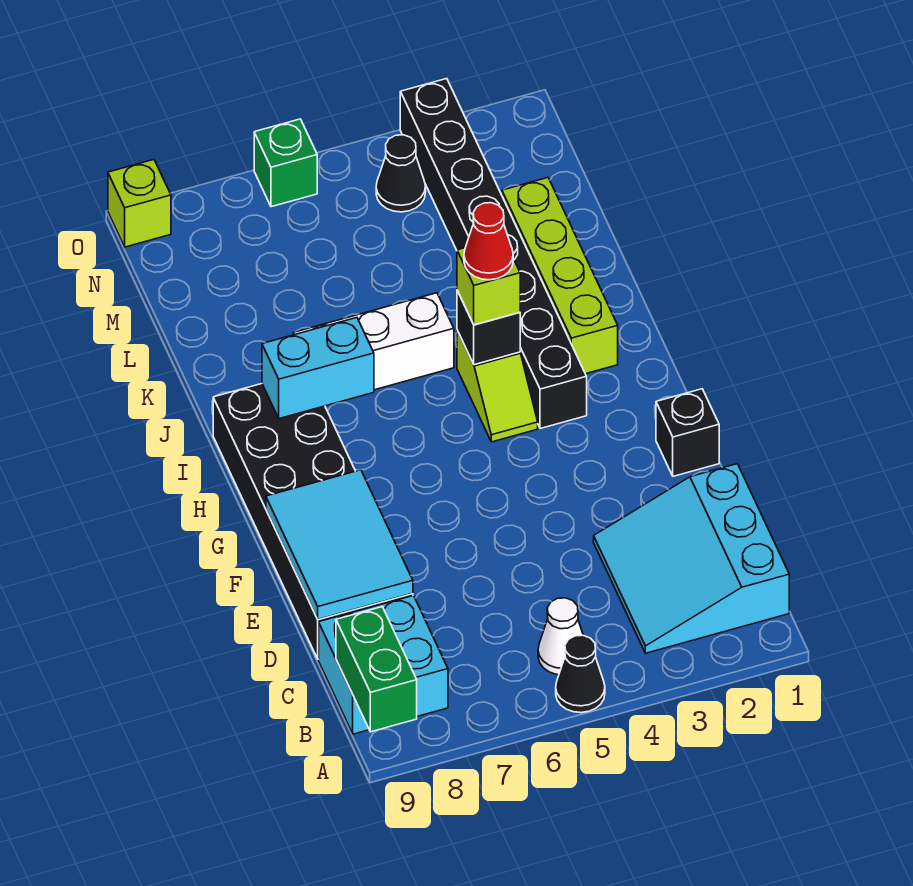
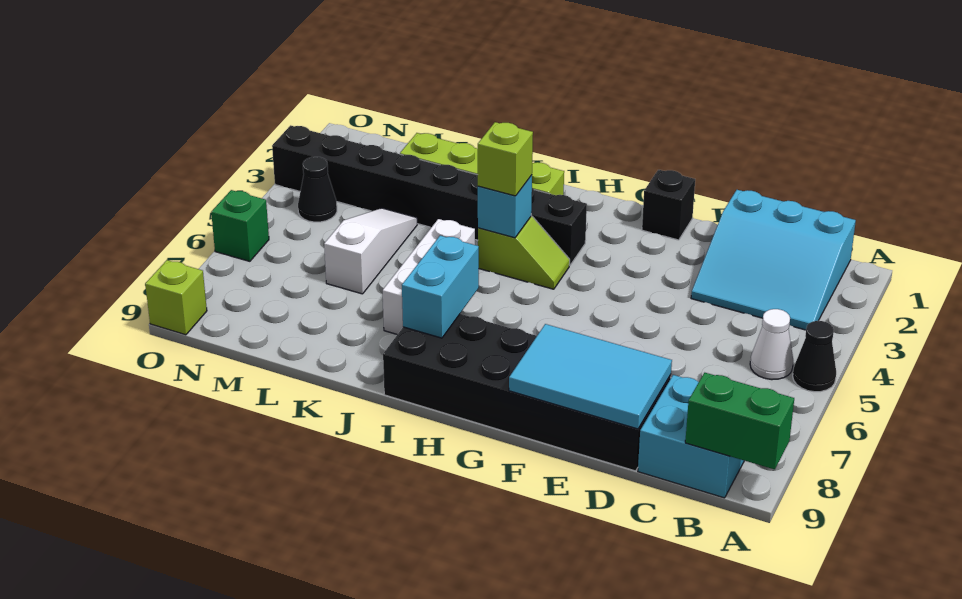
black 1x1 brick [457,291,520,365] -> cyan 1x1 brick [478,175,532,238]
red 1x1 cone [464,203,513,280] -> none
none -> white 1x3 slope [324,208,417,294]

